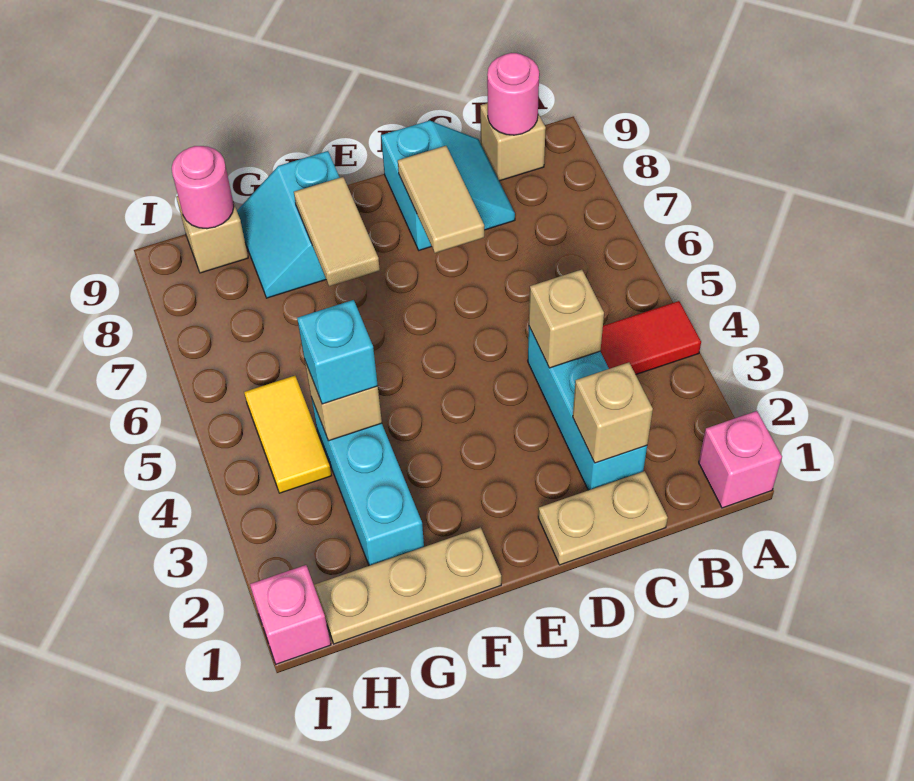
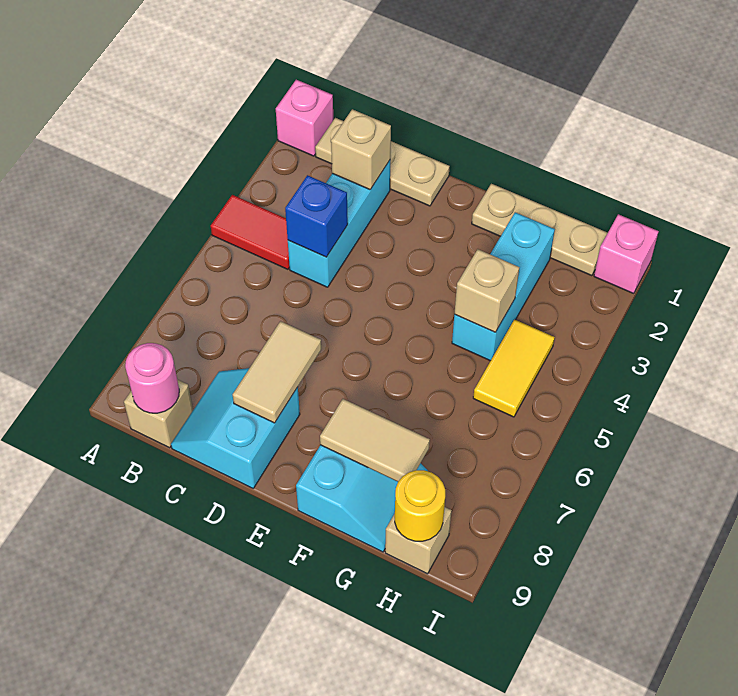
tan 1x2 plate [538,471,668,565] -> tan 1x3 plate [315,118,450,206]
tan 1x1 brick [529,270,604,368] -> blue 1x1 brick [285,175,348,257]
tan 1x2 tile [294,177,380,286] -> tan 1x2 tile turned to [320,399,430,482]
cyan 1x1 brick [297,300,378,404] -> none
pink 1x1 round brick [172,146,234,229] -> yellow 1x1 round brick [395,470,445,541]

